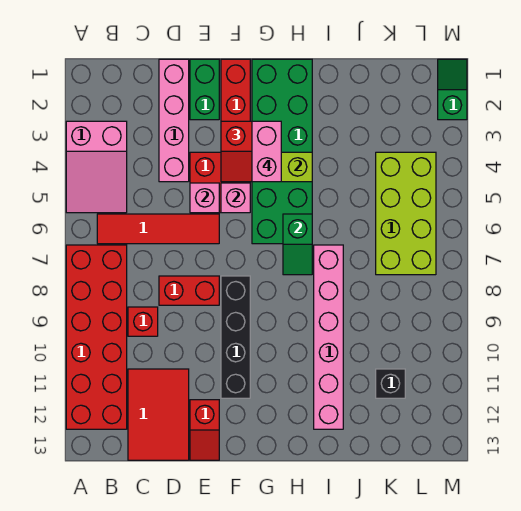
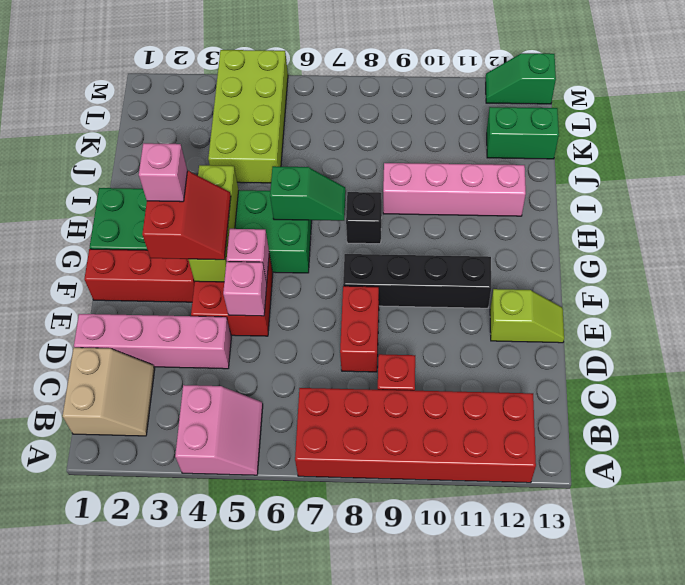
pink 2x3 slope [66,121,127,213] -> pink 2x2 slope [175,385,263,475]
none -> tan 2x2 slope [62,348,155,436]
red 1x4 tile [97,214,219,244] -> none
red 2x3 tile [128,369,189,460] -> none
green 1x2 brick [190,59,219,120] -> green 1x2 brick moved to [487,107,559,159]
red 1x2 slope [190,400,219,460] -> lime 1x2 slope [490,289,564,343]
pink 1x2 brick [252,121,281,182] -> pink 1x1 brick [139,143,187,202]
pink 1x6 brick [314,245,343,429] -> pink 1x4 brick [383,163,526,216]
lime 2x4 brick [376,152,436,275] -> lime 2x4 brick turned to [208,50,288,183]
black 1x1 brick [376,369,405,398] -> black 1x1 brick moved to [346,192,382,244]
green 1x2 slope [438,59,467,120] -> green 1x2 slope moved to [486,53,556,104]

